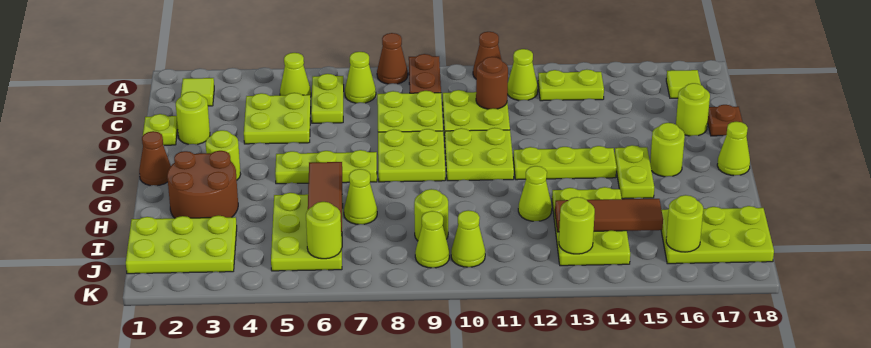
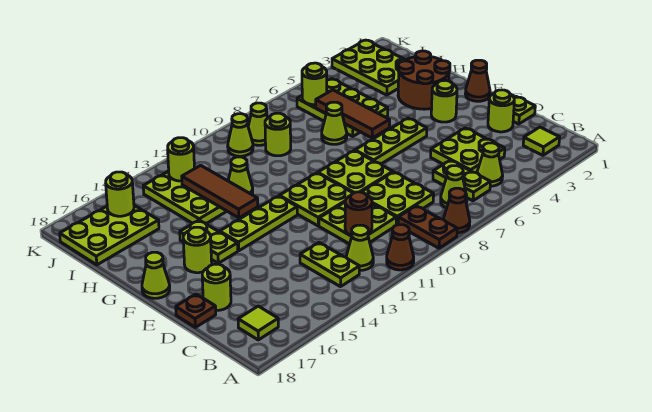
lime 1x2 plate [538,69,604,101] -> lime 1x2 plate turned to [300,243,360,287]
lime 2x3 plate [126,215,237,274] -> lime 2x3 plate turned to [332,40,406,95]
brown 1x3 tile [555,199,663,232] -> brown 1x3 tile turned to [182,165,258,218]

